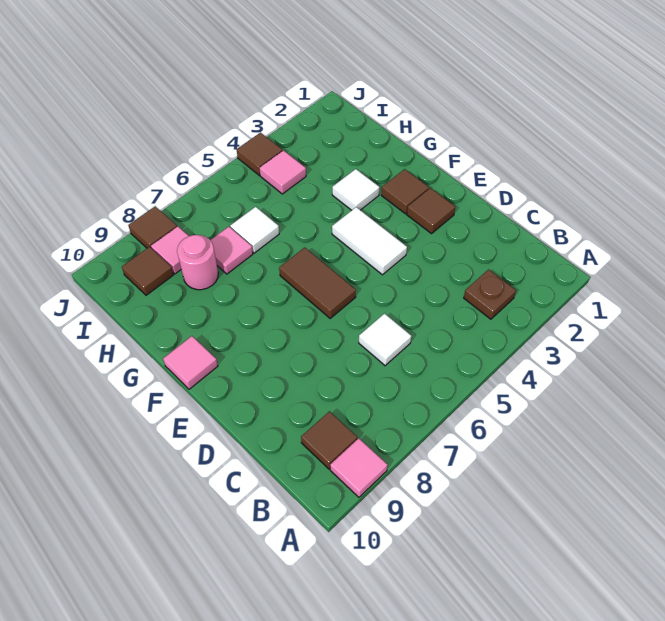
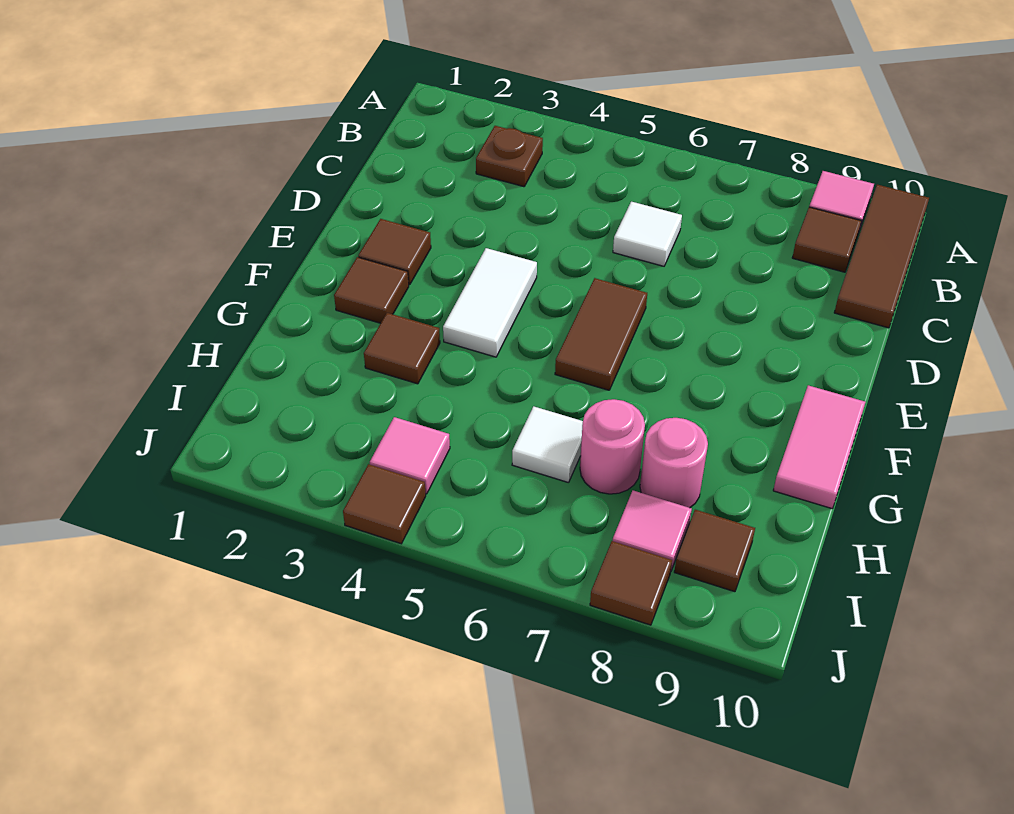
none -> brown 1x3 tile [834,185,929,328]
pink 1x1 tile [163,336,218,389] -> pink 1x2 tile [773,385,865,509]
white 1x1 tile [332,169,379,210] -> brown 1x1 tile [364,313,440,384]
pink 1x1 tile [210,227,253,274] -> pink 1x1 round brick [580,399,645,494]

